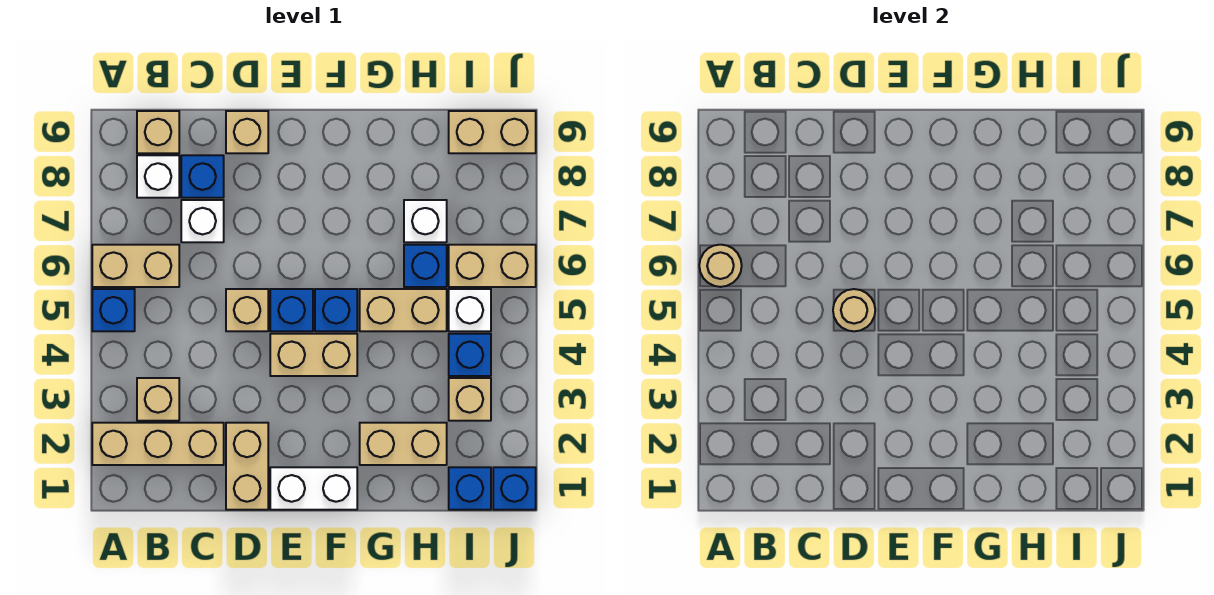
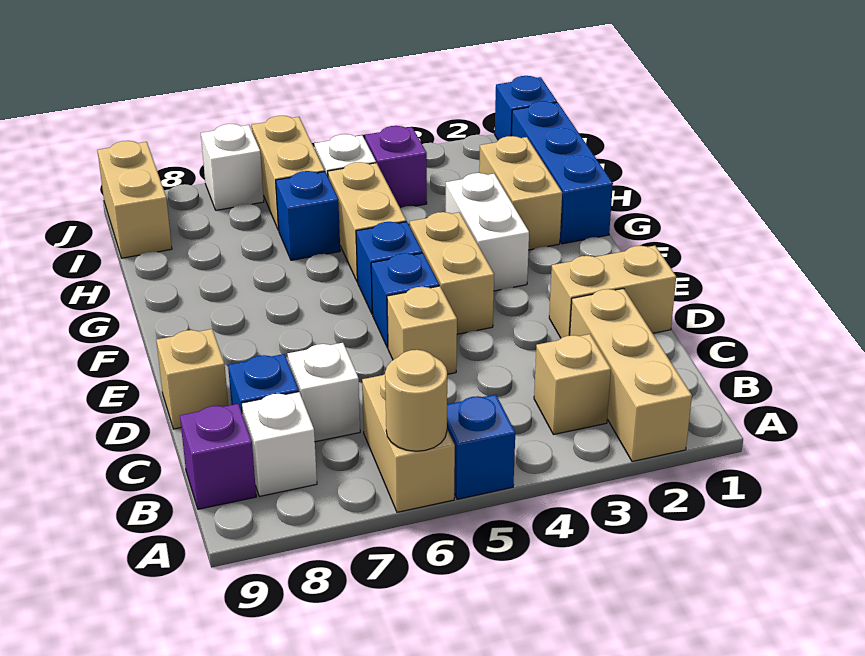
tan 1x1 brick [137,111,179,153] -> purple 1x1 brick [180,404,256,509]
tan 1x1 round brick [833,289,875,331] -> none
white 1x2 brick [270,467,357,510] -> white 1x2 brick moved to [445,173,529,291]
white 1x1 brick [404,200,447,242] -> white 1x1 brick moved to [201,124,264,210]
blue 1x1 brick [449,467,491,510] -> blue 1x3 brick [511,101,613,244]
tan 1x1 brick [449,378,491,421] -> none
blue 1x1 brick [449,334,491,376] -> purple 1x1 brick [365,126,427,208]

